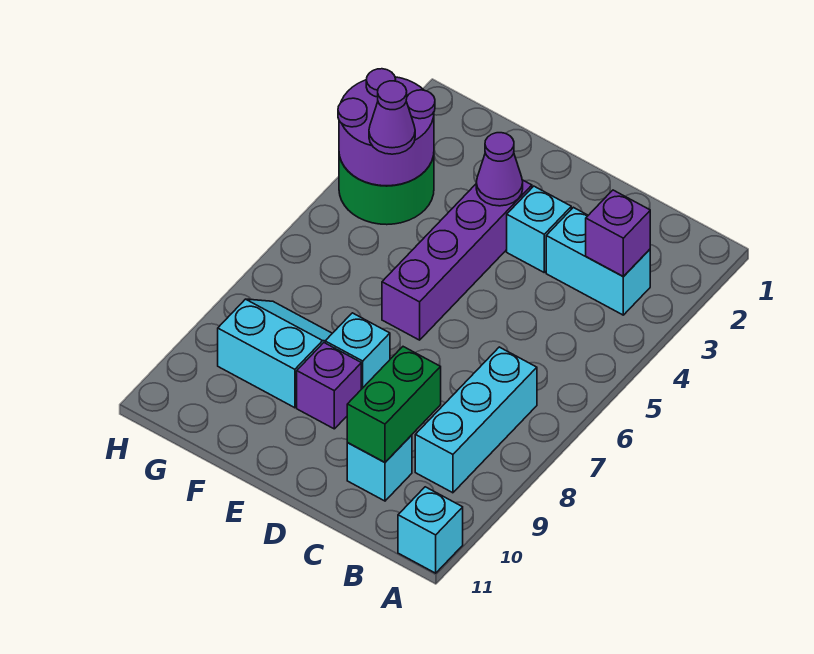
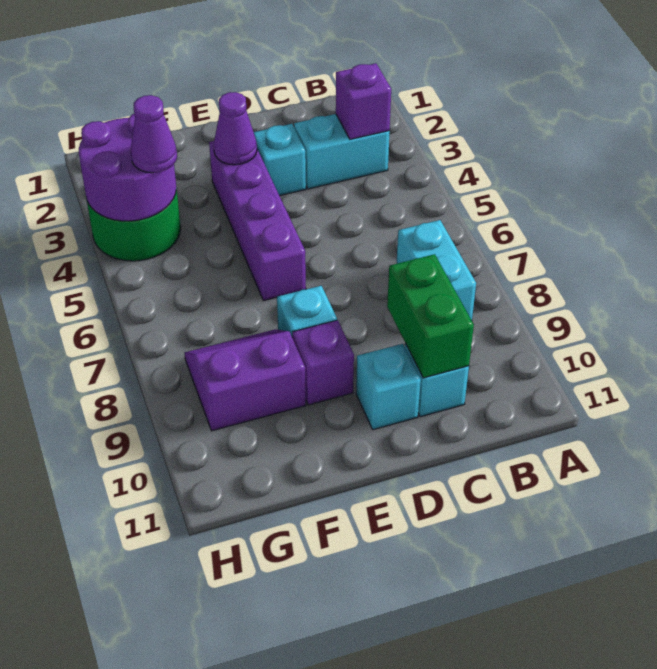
cyan 1x1 brick [398,487,463,573] -> cyan 1x1 brick moved to [356,344,421,430]
cyan 1x3 brick [415,347,537,493] -> cyan 1x2 brick [397,220,476,320]
cyan 2x2 slope [218,299,332,408] -> purple 2x2 slope [185,329,306,431]

